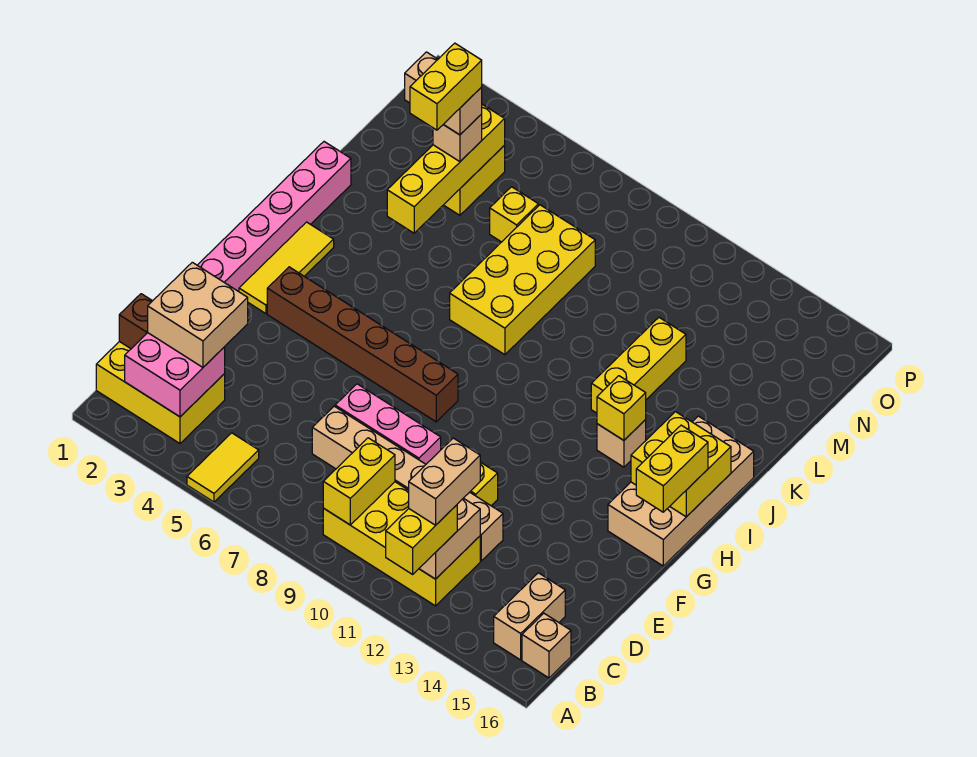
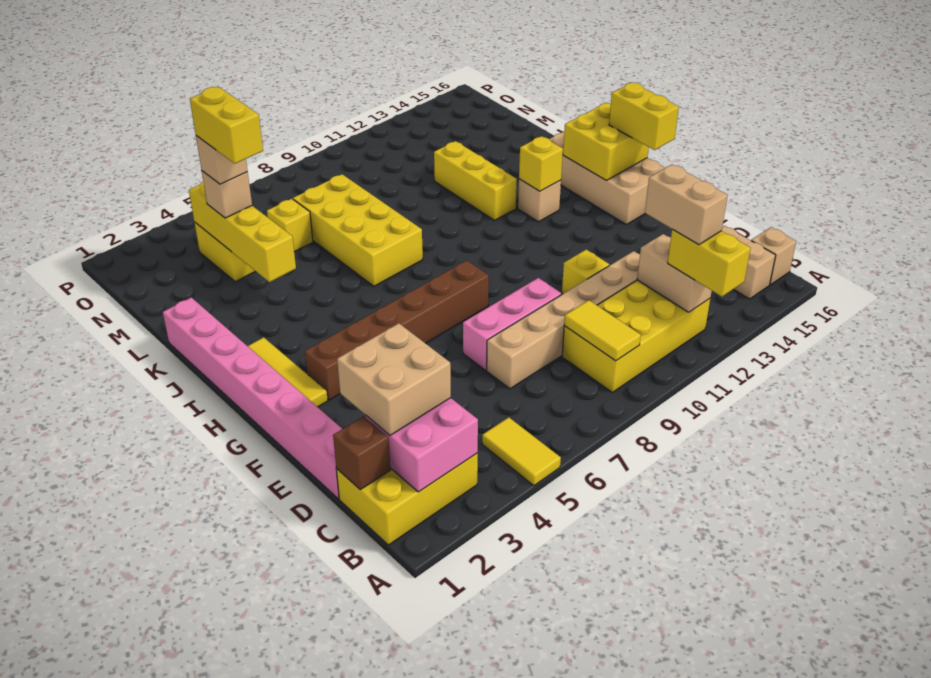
yellow 1x2 brick [323,438,395,525] -> yellow 1x2 tile [564,300,641,361]
tan 1x2 brick [405,52,482,135] -> tan 1x1 brick [196,136,248,184]

